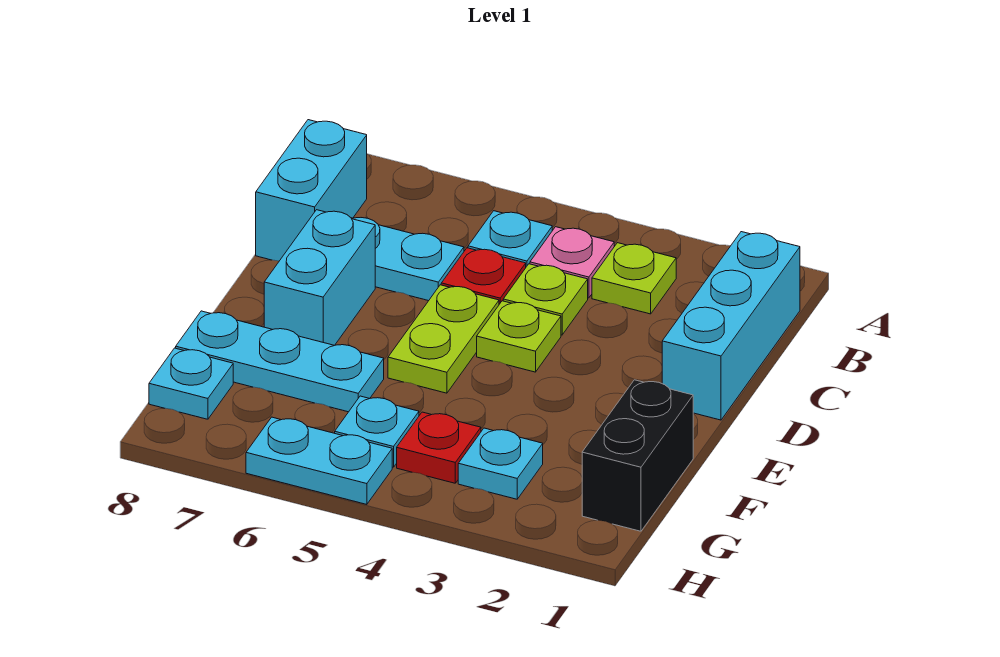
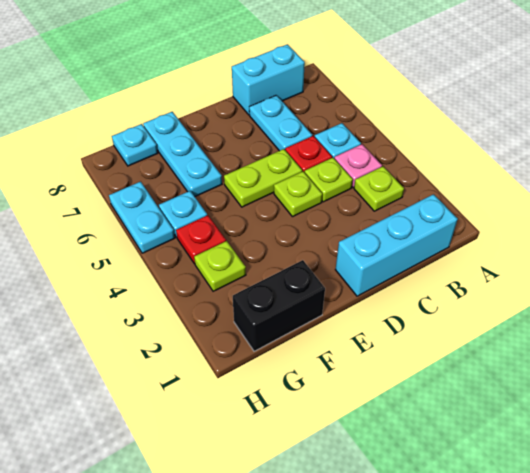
cyan 1x2 brick [264,210,375,345] -> none
cyan 1x1 plate [458,428,543,499] -> lime 1x1 plate [194,241,246,291]

